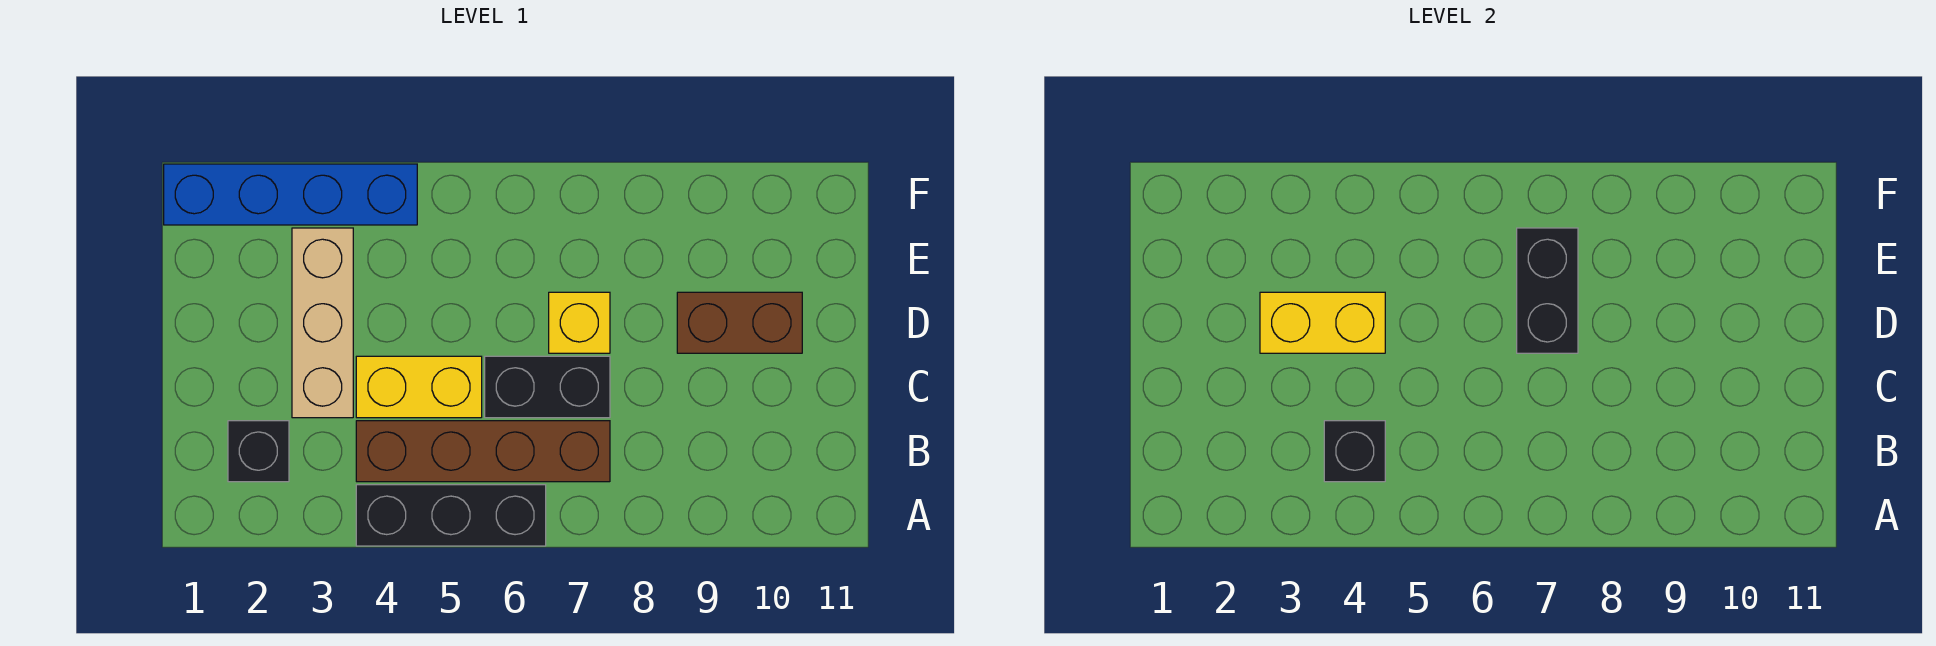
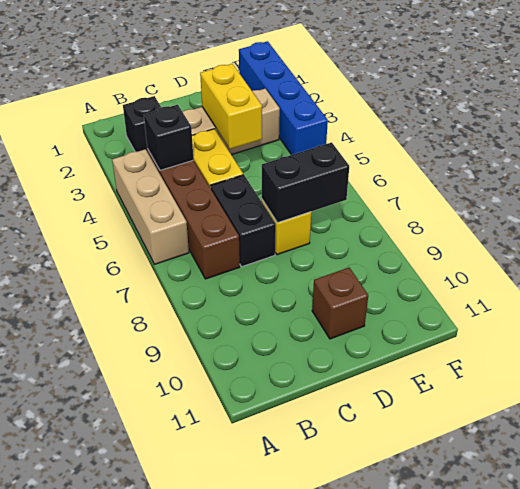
black 1x3 brick [356,485,546,546] -> tan 1x3 brick [112,149,189,264]
brown 1x2 brick [677,292,802,353] -> brown 1x1 brick [312,268,368,339]

